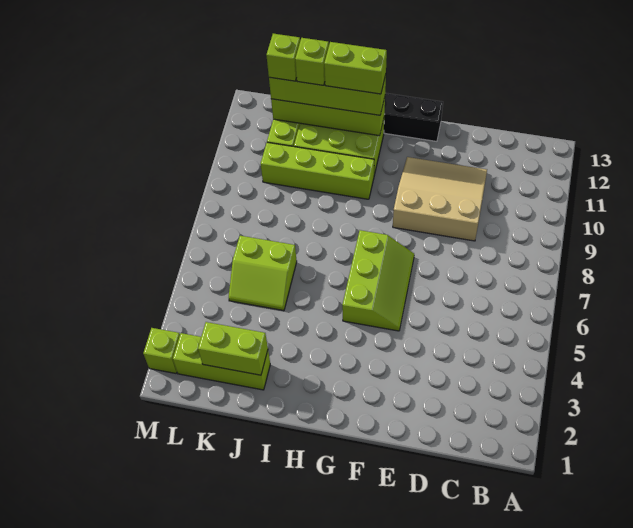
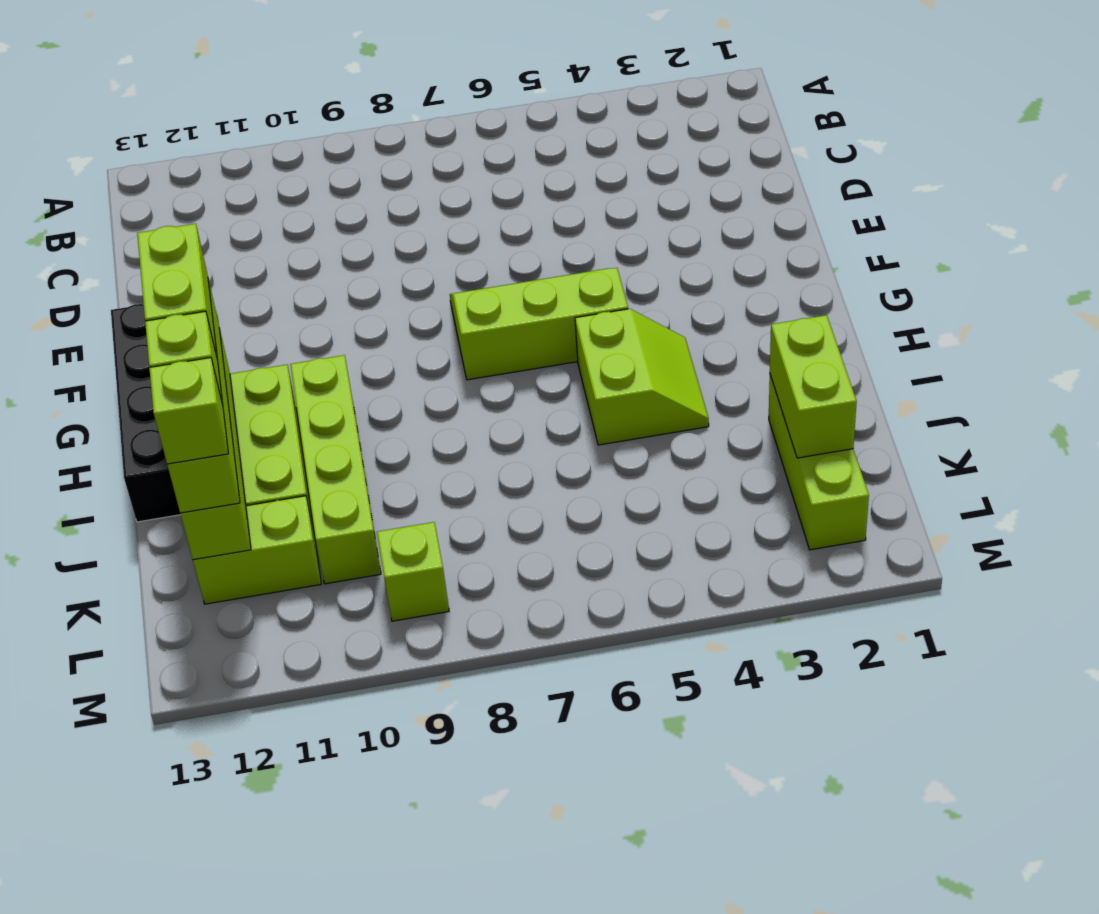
tan 3x3 slope [393,157,487,241] -> none
lime 2x2 slope [229,236,297,311] -> lime 2x2 slope moved to [575,309,709,445]
lime 1x1 brick [143,328,180,373] -> lime 1x1 brick moved to [377,522,449,621]

